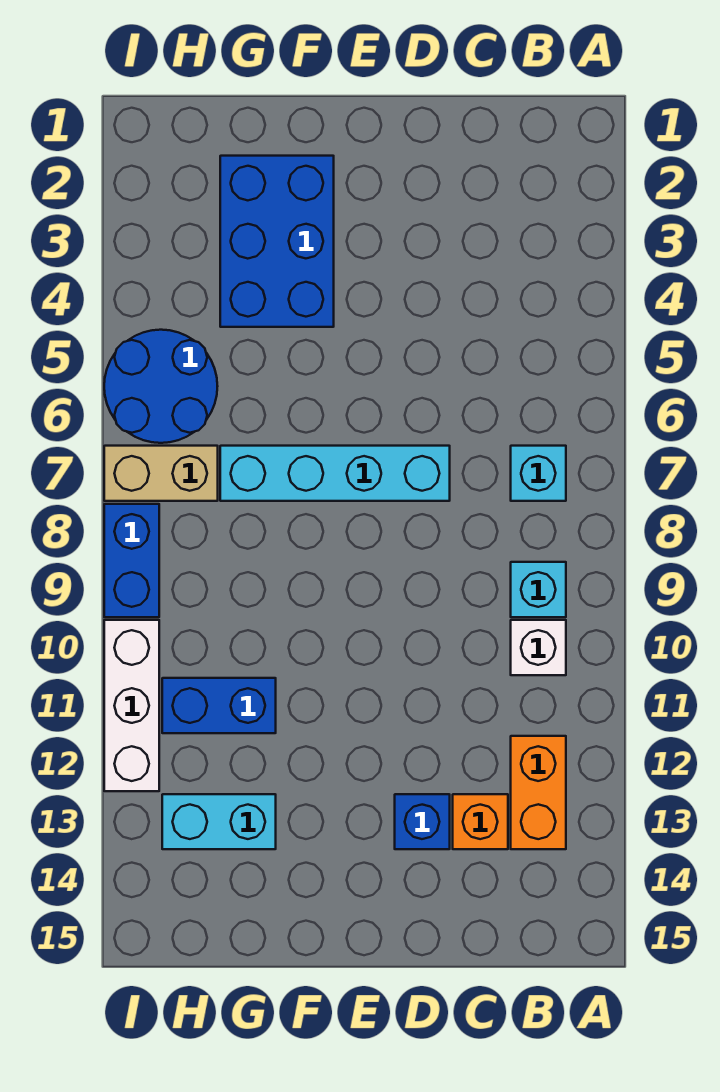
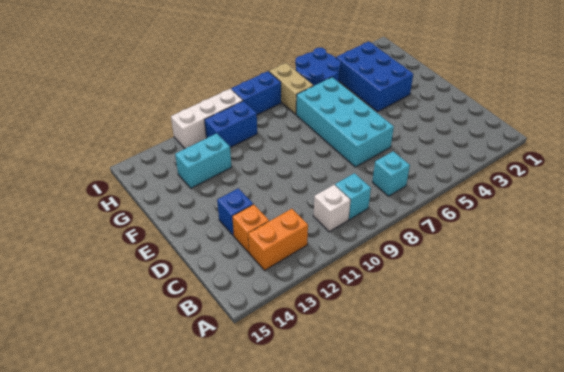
cyan 1x4 brick [220,446,450,501] -> cyan 2x4 brick [296,77,394,167]
blue 2x3 brick [220,156,334,327] -> blue 2x3 brick turned to [336,41,413,112]
blue 1x2 brick [162,678,276,733] -> blue 1x2 brick turned to [205,101,257,147]
cyan 1x2 brick [162,794,276,849] -> cyan 1x2 brick turned to [175,133,232,188]

